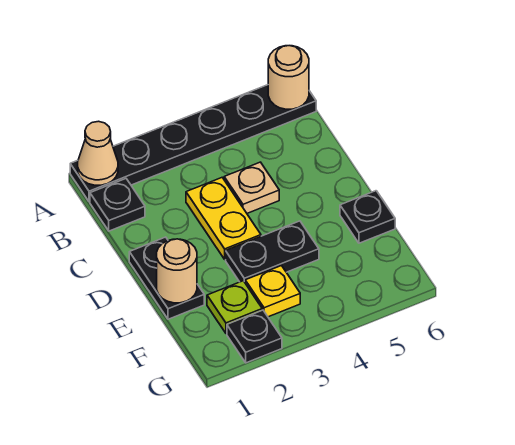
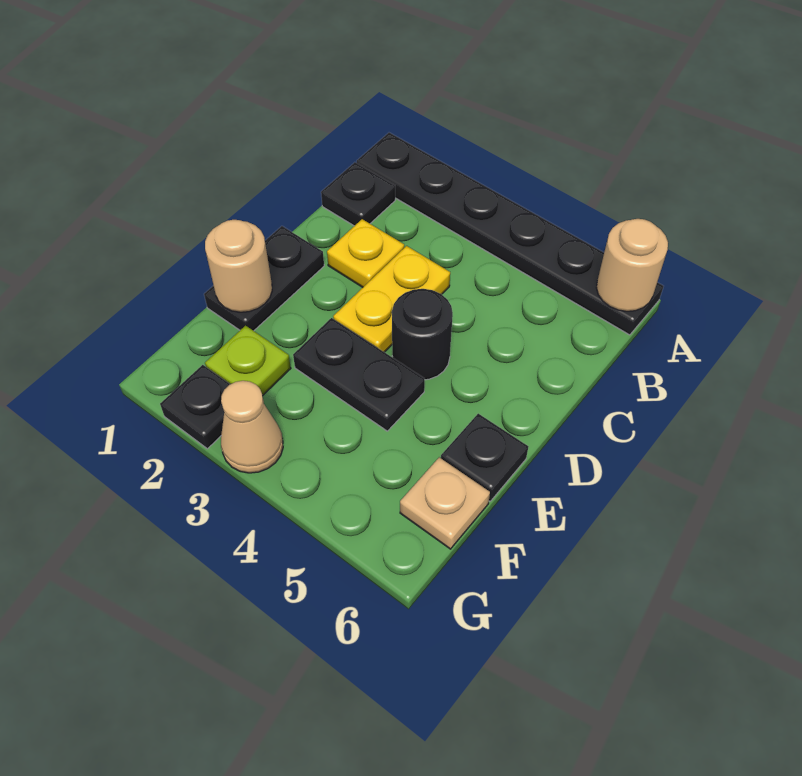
tan 1x1 cone [78,121,118,185] -> tan 1x1 cone moved to [221,381,283,473]
tan 1x1 plate [224,162,279,213] -> tan 1x1 plate moved to [400,457,490,549]
none -> black 1x1 round brick [392,289,453,380]
yellow 1x1 plate [245,266,300,317] -> yellow 1x1 plate moved to [327,219,404,287]

